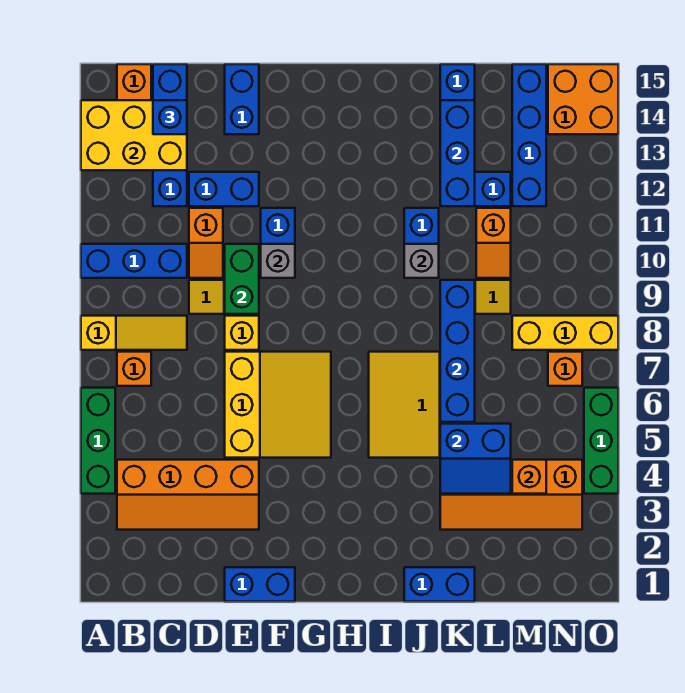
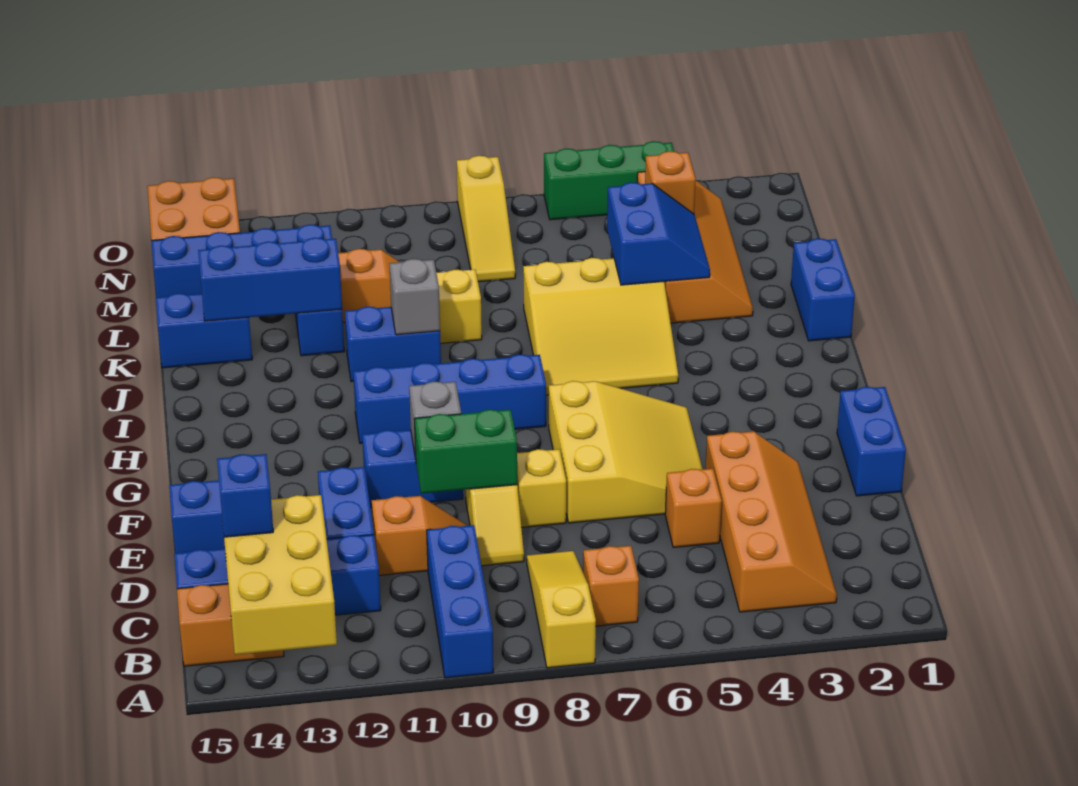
green 1x3 brick [81,388,115,494] -> none
yellow 3x3 slope [225,352,331,458] -> yellow 3x3 slope turned to [549,381,703,523]
blue 1x4 brick [440,280,475,422] -> blue 1x4 brick moved to [353,354,546,443]
yellow 1x3 brick [512,316,618,350] -> yellow 1x3 slope [457,156,515,282]
orange 1x1 brick [548,352,582,386] -> orange 1x1 brick moved to [665,469,722,548]

